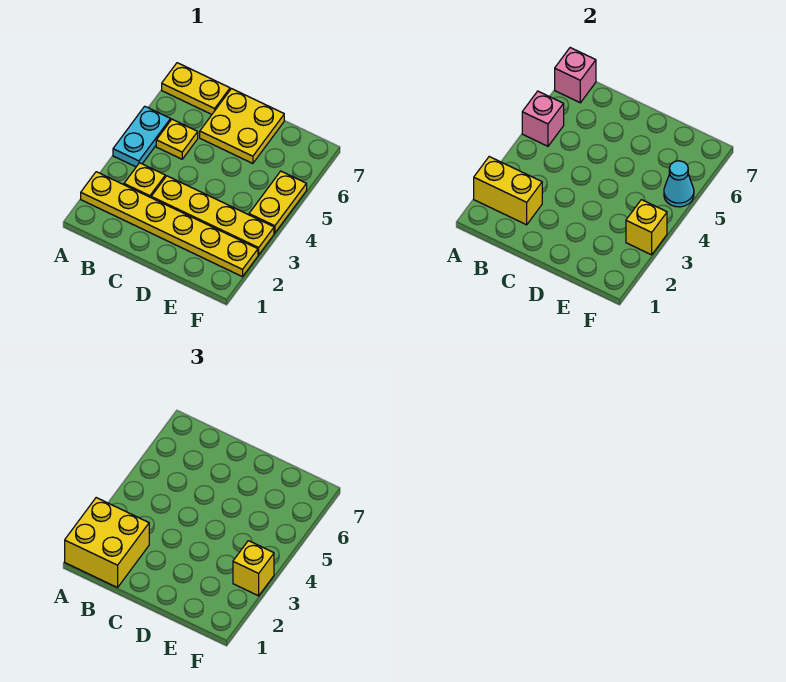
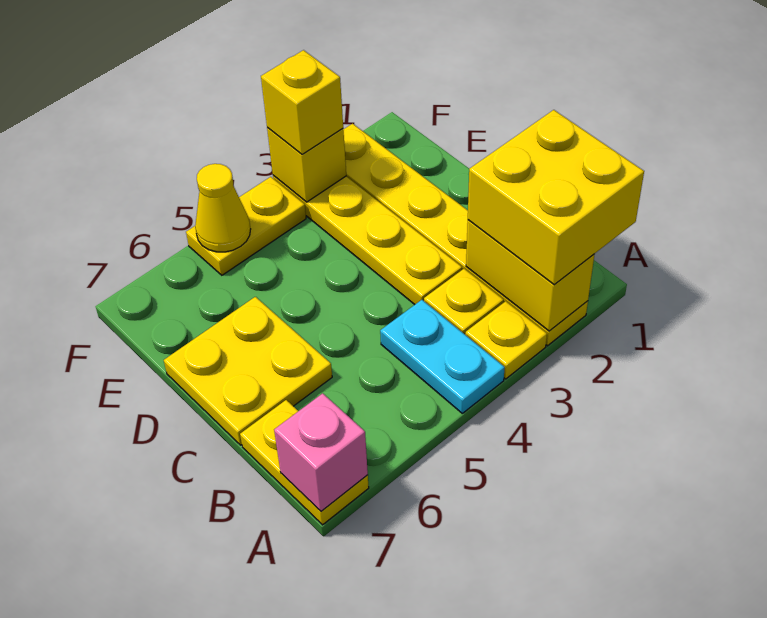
cyan 1x2 plate [113,106,171,167] -> cyan 1x2 plate turned to [380,300,505,413]
pink 1x1 brick [522,91,564,146] -> none
yellow 1x1 plate [156,119,198,159] -> yellow 1x1 plate moved to [465,301,547,379]
cyan 1x1 cone [664,161,694,207] -> yellow 1x1 cone [195,164,251,252]

